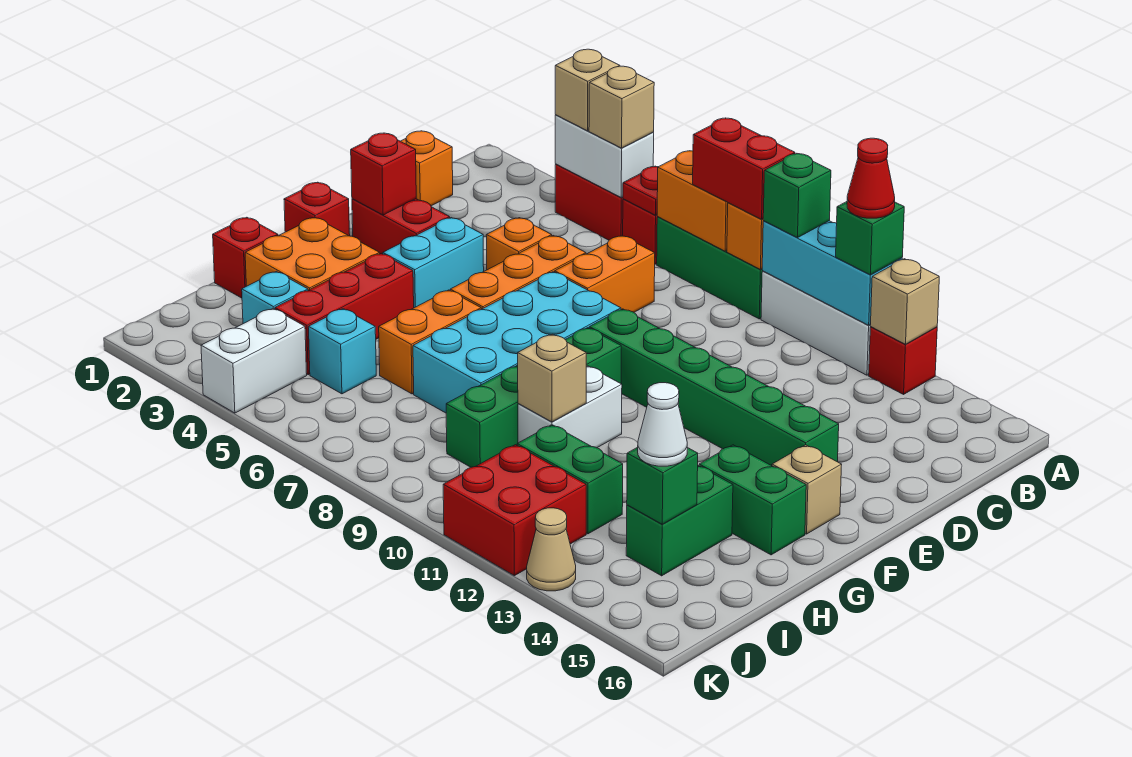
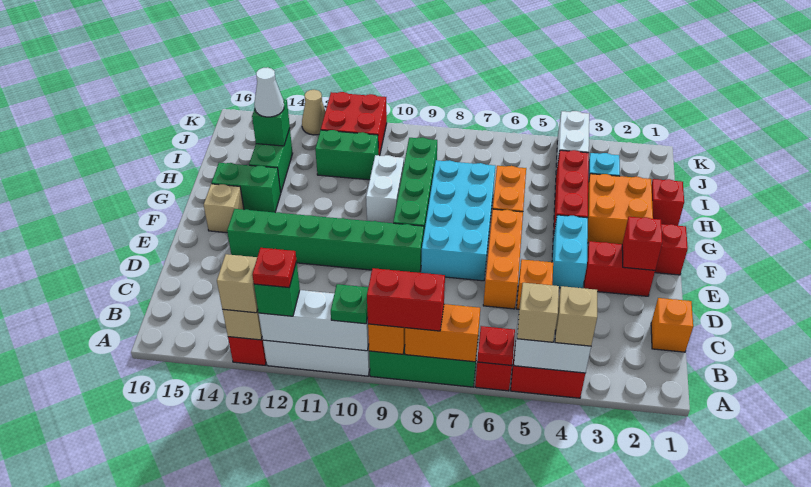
cyan 1x3 brick [762,221,902,325] -> white 1x3 brick [259,290,369,351]
green 1x1 brick [763,154,831,238] -> green 1x1 plate [331,284,368,324]
red 1x1 cone [847,138,895,218] -> red 1x1 plate [252,248,297,288]
orange 1x2 brick [555,236,655,312] -> none
tan 1x1 brick [518,334,586,422] -> tan 1x1 brick moved to [217,254,258,313]
cyan 1x1 brick [308,309,376,394] -> none

